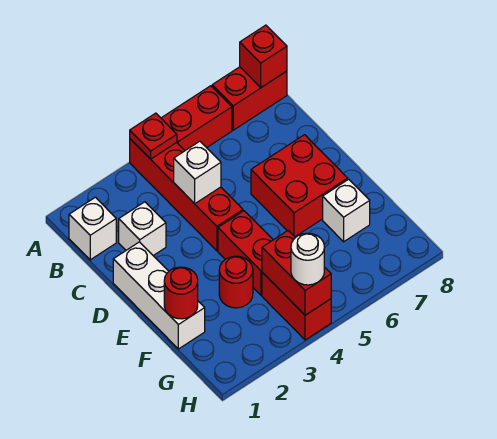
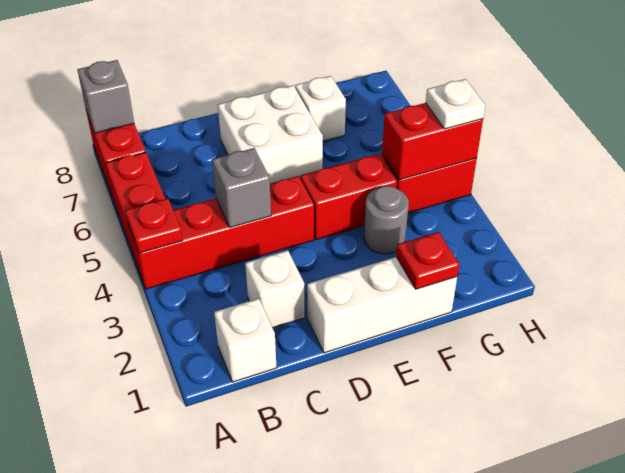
red 1x1 brick [240,25,287,87] -> grey 1x1 brick [77,60,134,133]
white 1x1 brick [174,141,221,204] -> grey 1x1 brick [212,148,271,227]
red 2x2 brick [251,135,348,237] -> white 2x2 brick [218,86,323,184]
red 1x1 round brick [164,267,198,319] -> red 1x1 plate [396,232,459,289]
red 1x1 round brick [219,256,253,308] -> grey 1x1 round brick [364,186,409,254]
white 1x1 round brick [291,233,324,285] -> white 1x1 plate [426,79,485,129]

